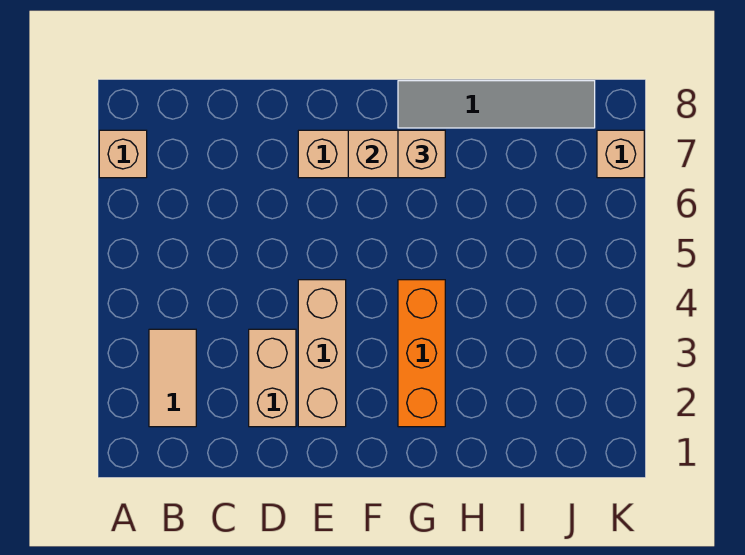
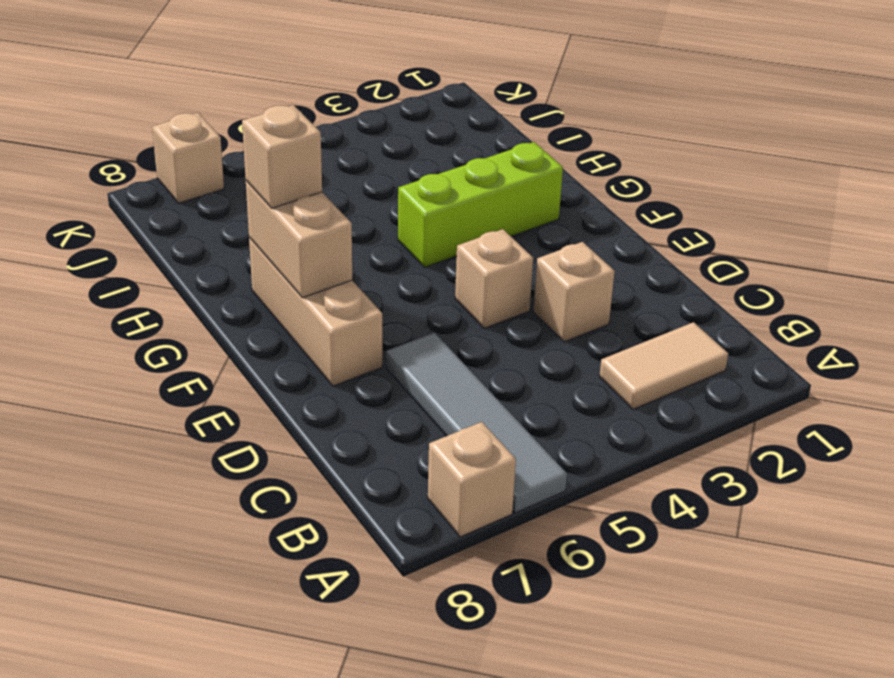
tan 1x2 brick [249,329,296,427] -> tan 1x1 brick [533,242,615,342]
tan 1x3 brick [298,280,346,427] -> tan 1x1 brick [455,229,533,329]
orange 1x3 brick [398,280,445,427] -> lime 1x3 brick [398,142,563,267]
grey 1x4 tile [398,81,595,128] -> grey 1x4 tile moved to [386,333,567,513]

